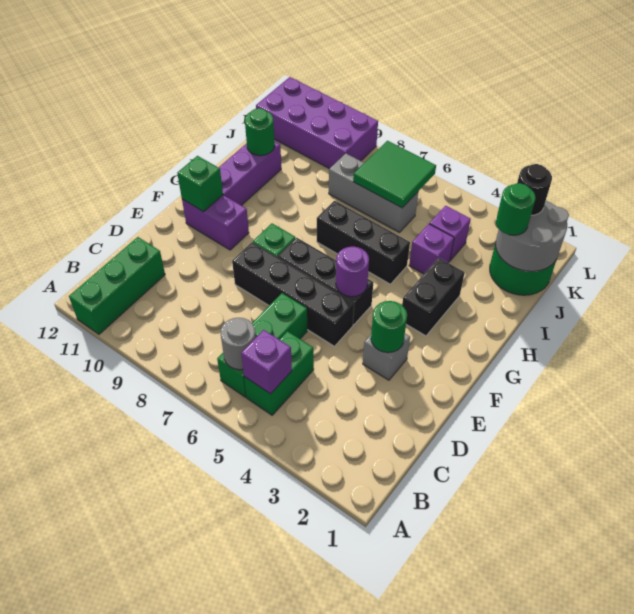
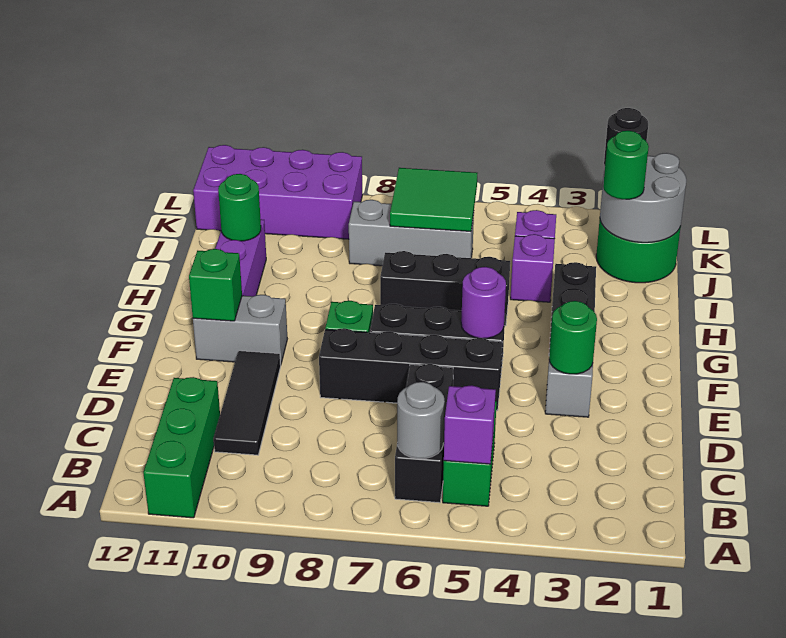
green 1x3 brick [217,293,307,397] -> black 1x3 brick [395,364,453,503]
none -> black 1x3 tile [214,351,281,455]
purple 1x2 brick [182,195,249,250] -> grey 1x2 brick [193,295,287,365]

